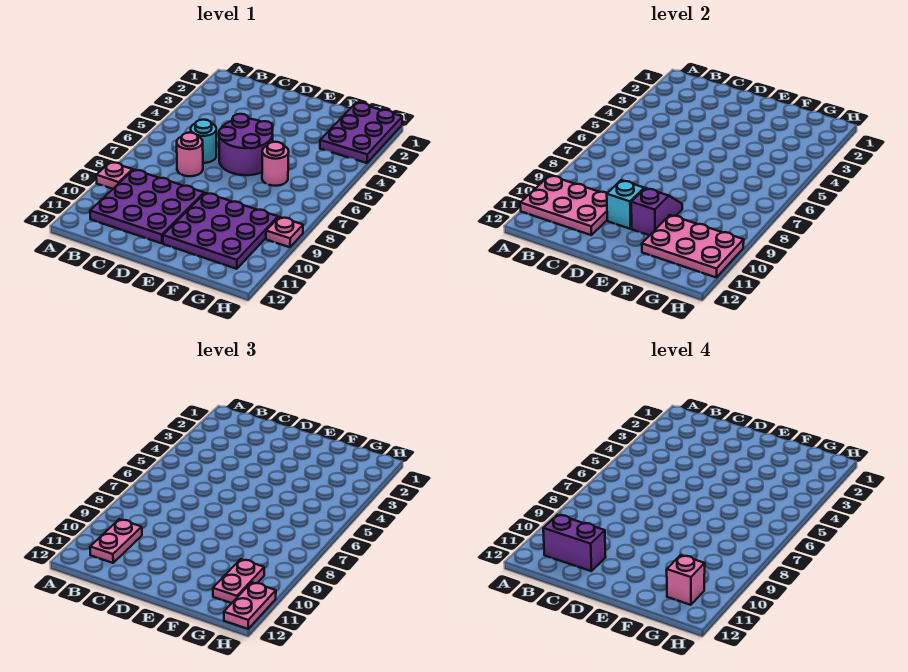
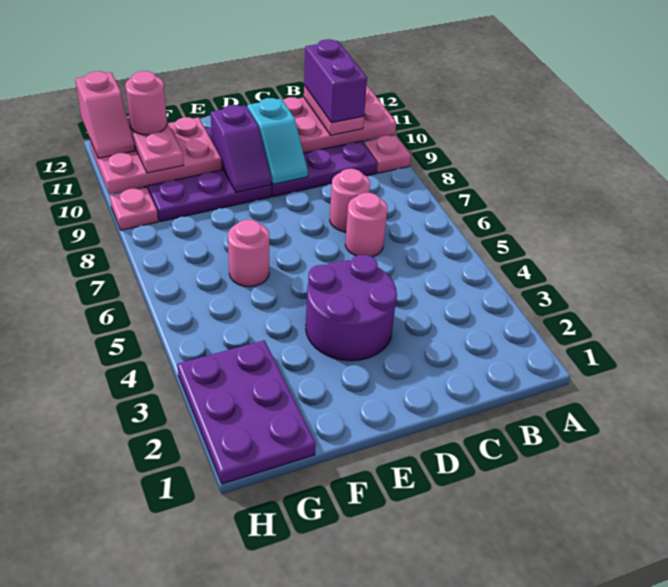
purple 1x2 brick [543,515,606,571] -> purple 1x2 brick turned to [304,39,367,123]
cyan 1x1 round brick [191,120,216,163] -> pink 1x1 round brick [345,193,387,257]
purple 2x2 round brick [219,114,273,175] -> purple 2x2 round brick moved to [306,255,397,361]
pink 1x1 brick [667,555,705,605] -> pink 1x1 round brick [125,71,167,135]
pink 1x2 plate [224,582,276,629] -> pink 1x2 slope [75,71,135,158]

